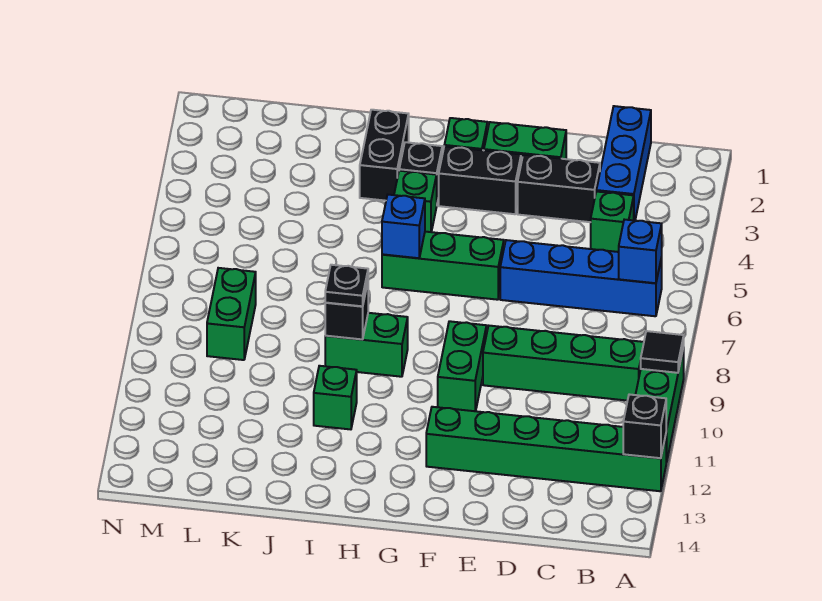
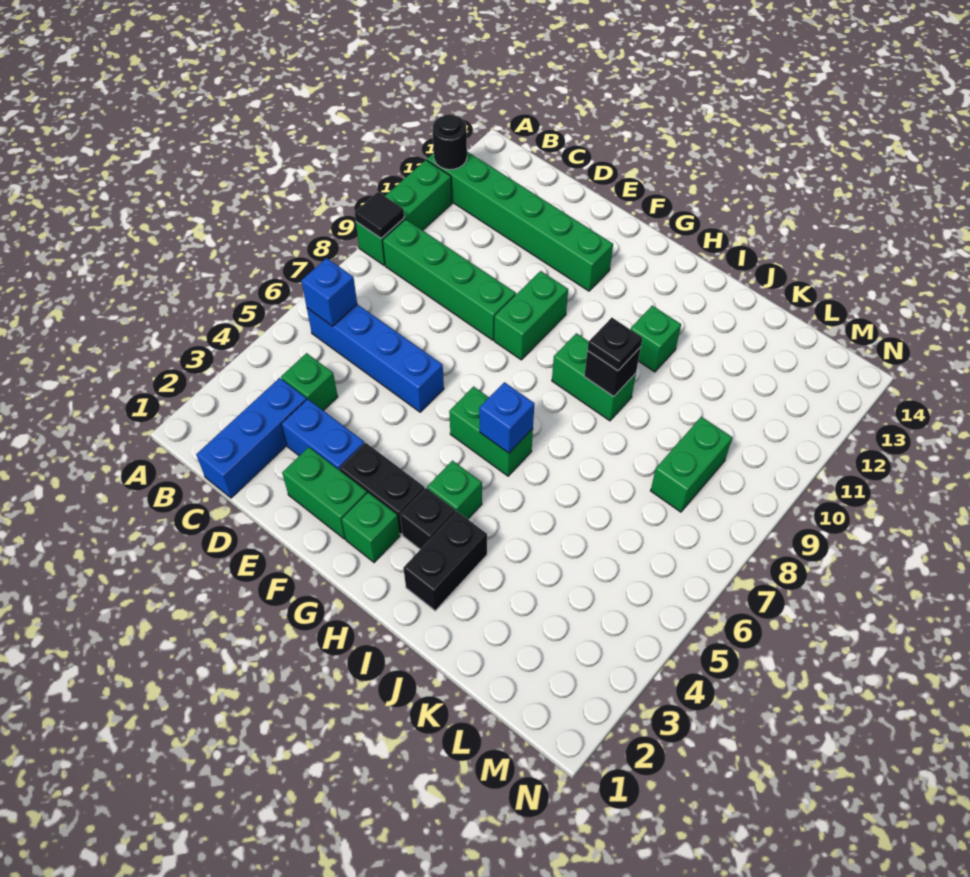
black 1x1 brick [623,394,666,458] -> black 1x1 round brick [432,114,467,170]
black 1x2 brick [518,155,600,222] -> blue 1x2 brick [282,399,364,470]
green 1x3 brick [382,232,504,300] -> green 1x2 brick [449,387,533,476]

